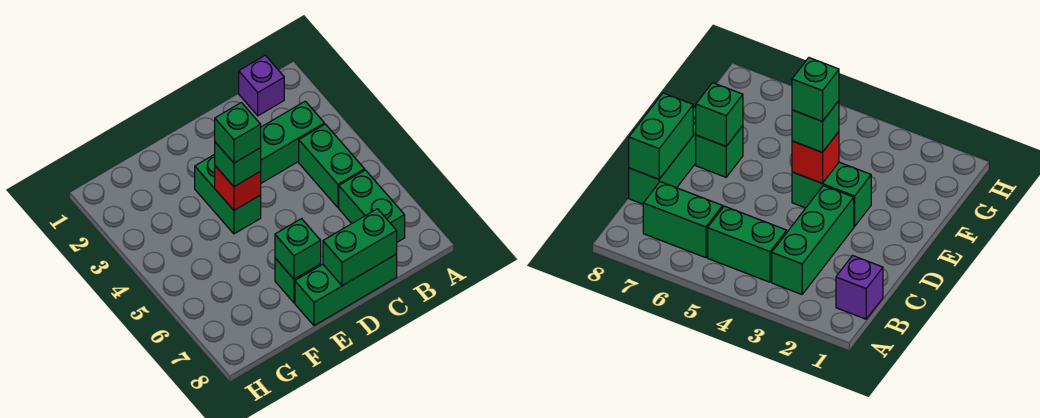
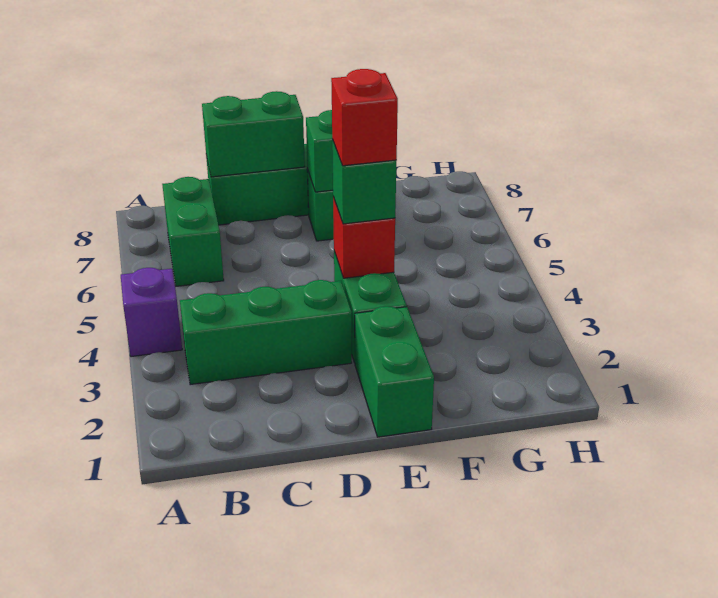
purple 1x1 brick [239,55,284,116] -> purple 1x1 brick moved to [121,268,182,357]
green 1x2 brick [299,124,365,207] -> green 1x2 brick moved to [355,306,434,437]
green 1x1 brick [215,103,261,163] -> red 1x1 brick [331,69,398,166]

